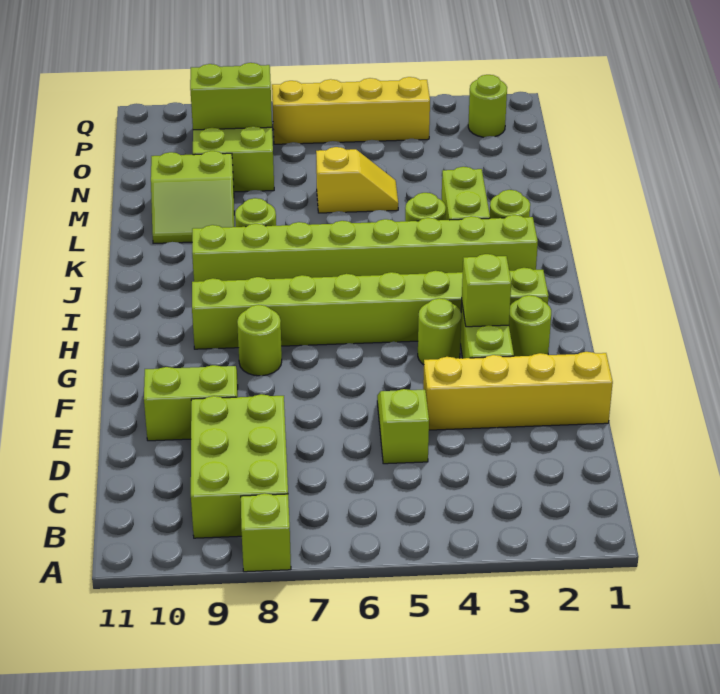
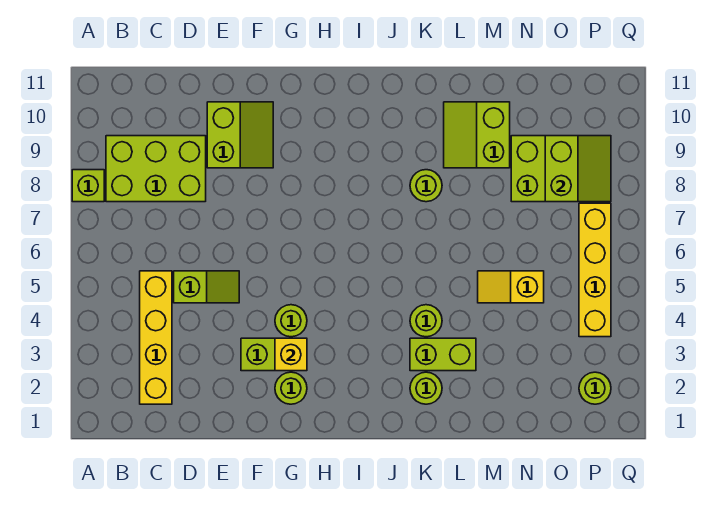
yellow 1x4 brick [423,352,613,430] -> yellow 1x4 brick moved to [140,271,172,404]
lime 1x1 brick [462,254,511,327] -> yellow 1x1 brick [275,338,307,371]
lime 1x1 round brick [237,305,282,376] -> none
lime 1x8 brick [192,268,548,349] -> none
lime 1x8 brick [192,215,538,282] -> none
yellow 1x2 slope [316,147,398,213] -> yellow 1x2 slope turned to [478,271,544,303]

